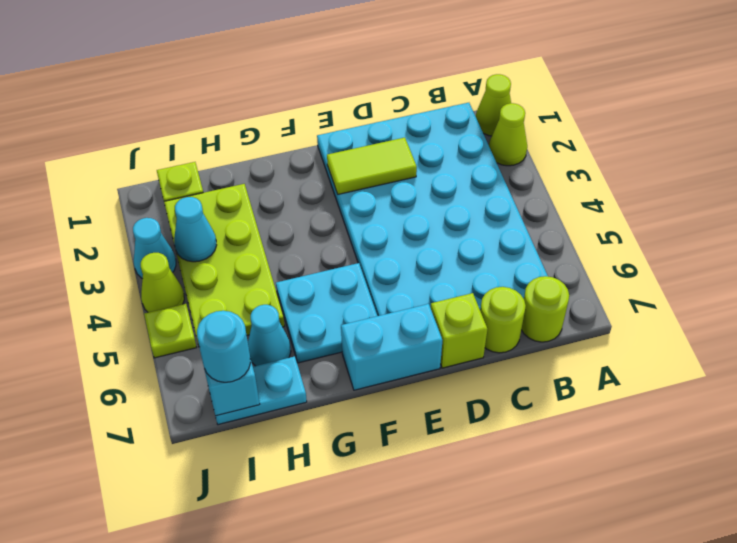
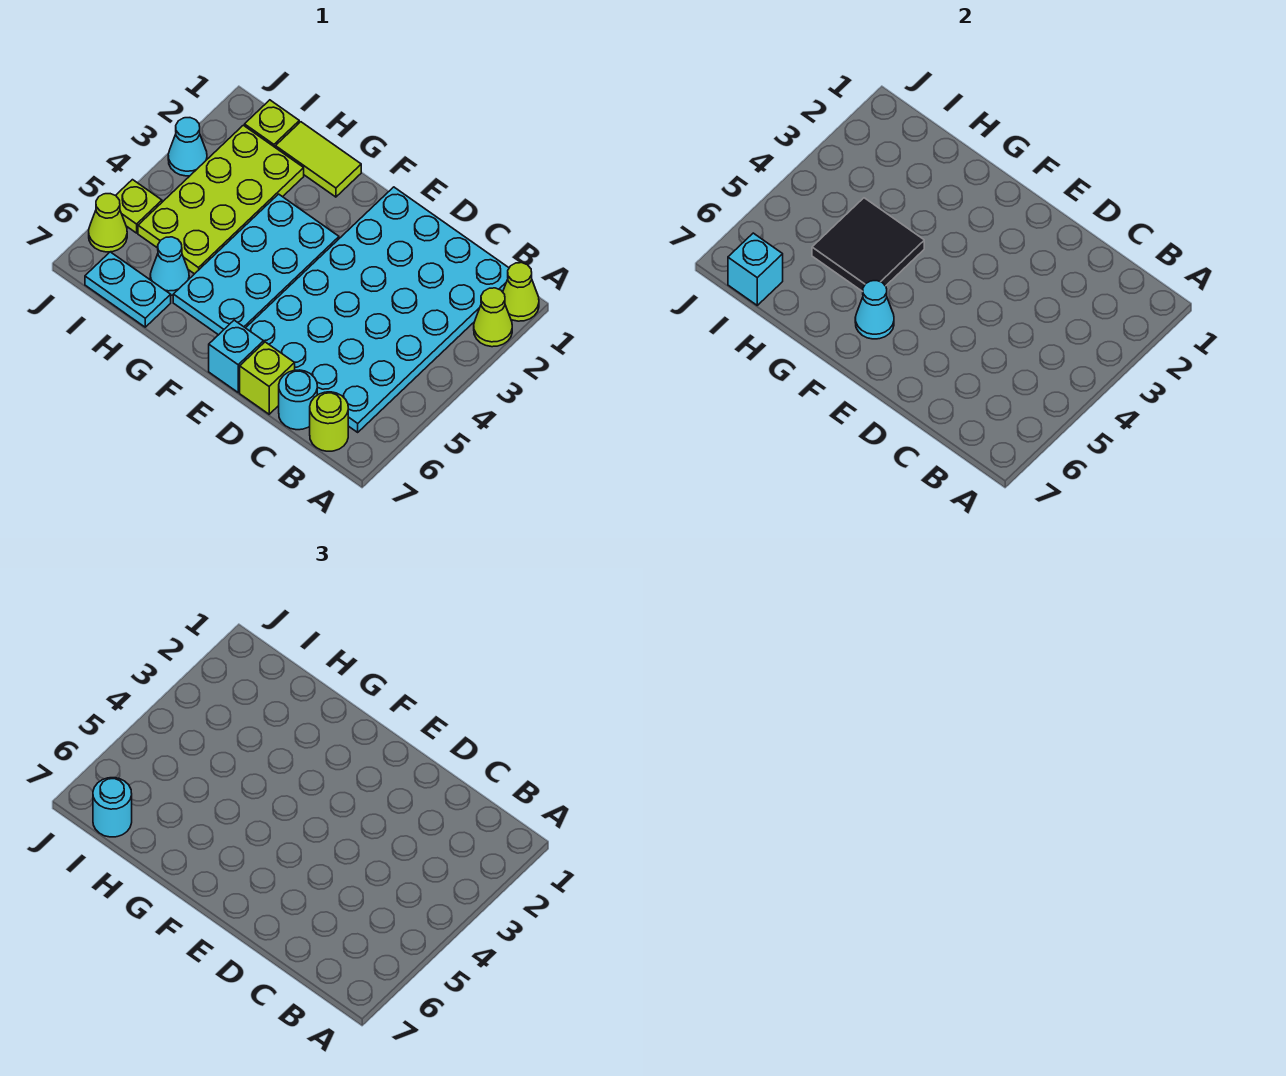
lime 1x1 round brick [480,287,526,353] -> cyan 1x1 round brick [279,370,317,430]
lime 1x2 tile [327,138,417,194] -> lime 1x2 tile moved to [275,122,361,197]
cyan 1x2 brick [341,304,442,390] -> cyan 1x1 brick [209,320,264,392]
cyan 2x2 plate [276,263,377,363] -> cyan 2x4 plate [173,194,339,335]
none -> black 2x2 tile [812,198,924,292]
cyan 1x1 cone [174,197,217,262] -> cyan 1x1 cone moved to [855,281,894,339]
lime 1x1 cone [141,253,184,312] -> lime 1x1 cone moved to [89,194,127,252]

